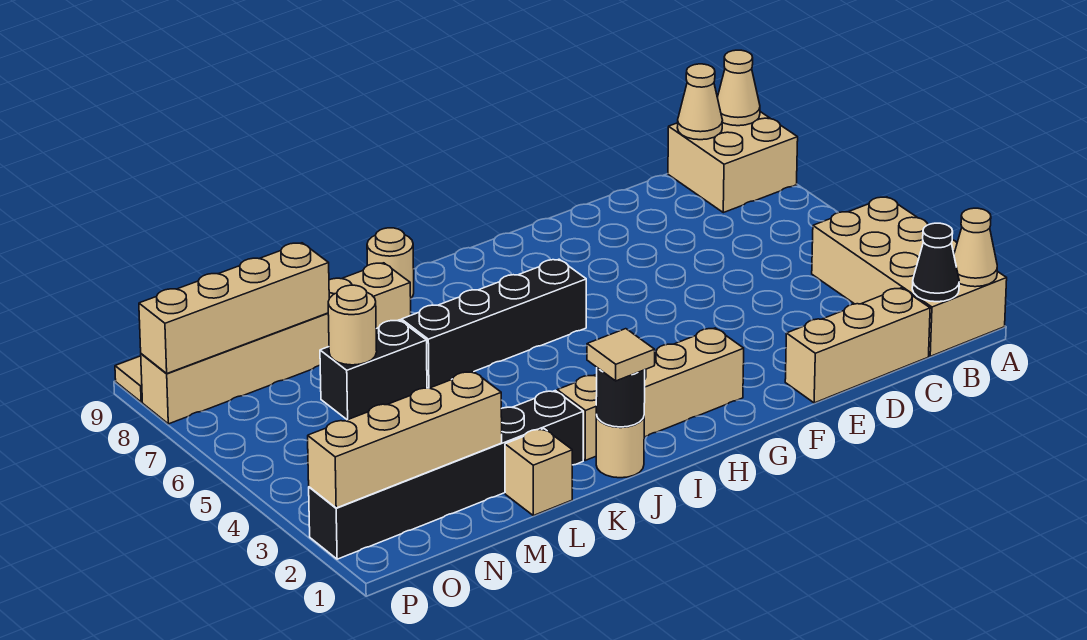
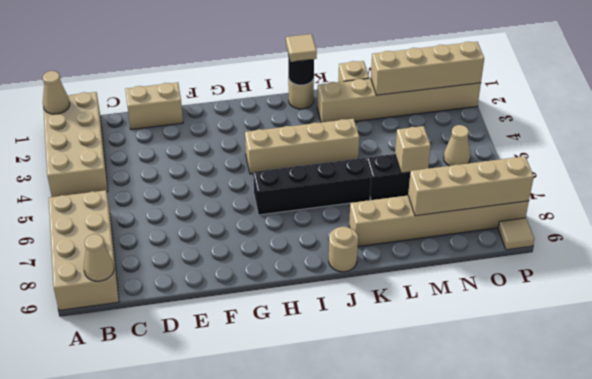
tan 2x2 brick [668,112,798,213] -> tan 2x4 brick [49,190,119,310]
tan 1x1 cone [717,50,760,126] -> tan 1x1 cone moved to [444,125,470,166]
black 1x1 cone [912,223,959,302] -> none
tan 1x3 brick [785,288,930,403] -> tan 1x2 brick [125,83,183,130]
tan 1x4 brick [557,328,744,460] -> tan 1x4 brick moved to [245,119,359,174]
black 1x6 brick [309,391,583,559] -> tan 1x6 brick [317,78,481,122]
tan 1x1 round brick [328,285,377,365] -> tan 1x1 brick [395,126,431,173]

